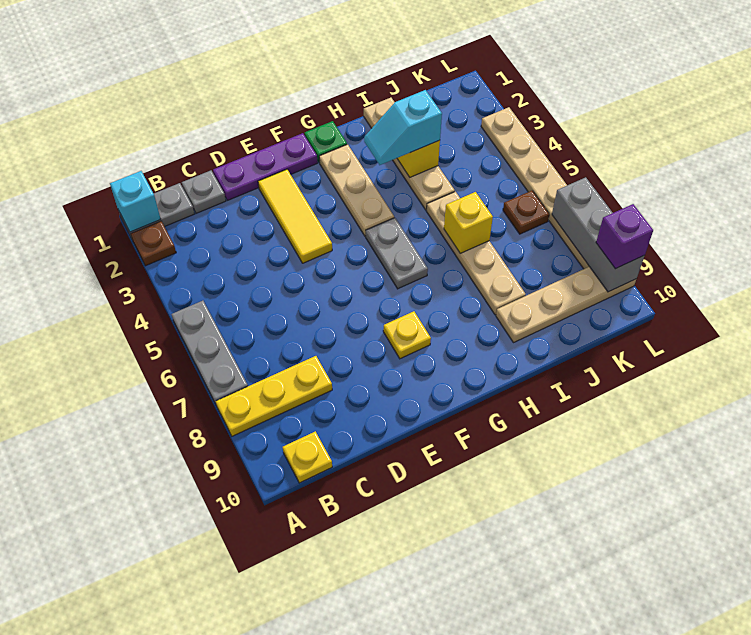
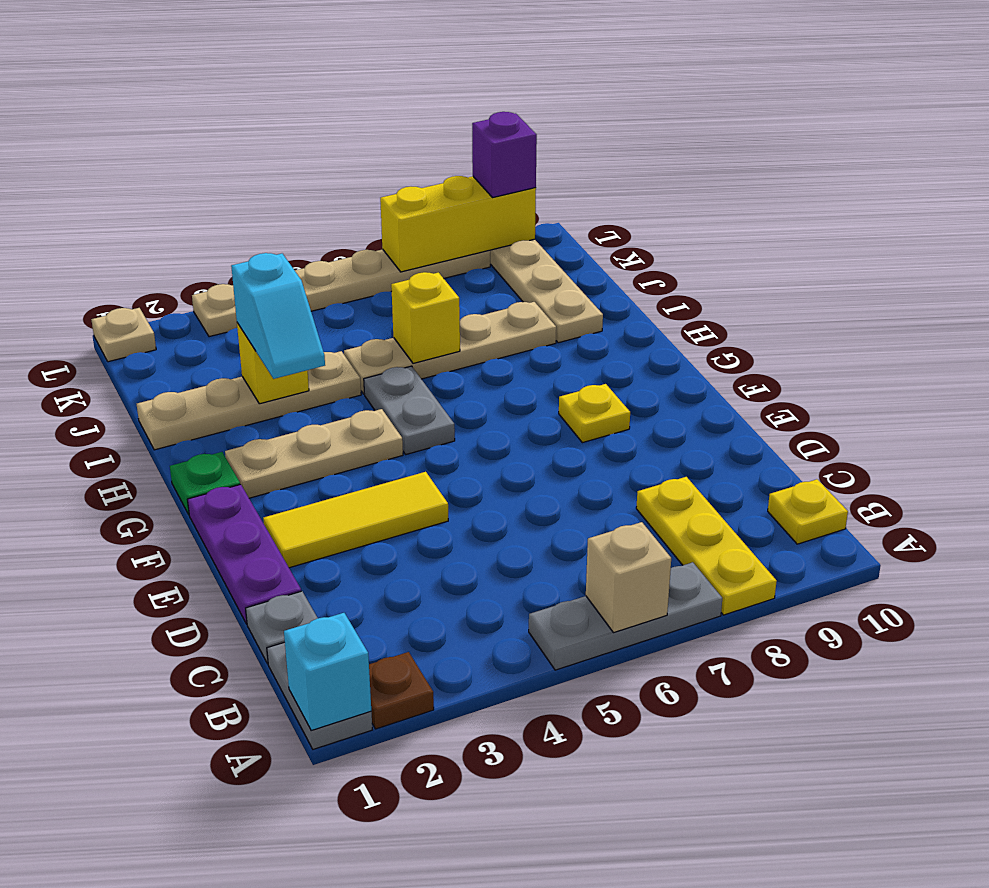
none -> tan 1x1 brick [586,522,671,633]
grey 1x2 plate [366,218,428,289] -> grey 1x2 plate turned to [364,366,455,454]
brown 1x1 plate [503,191,549,234] -> none
none -> tan 1x1 plate [91,308,156,362]
grey 1x3 brick [552,177,645,292] -> yellow 1x3 brick [380,176,536,272]

